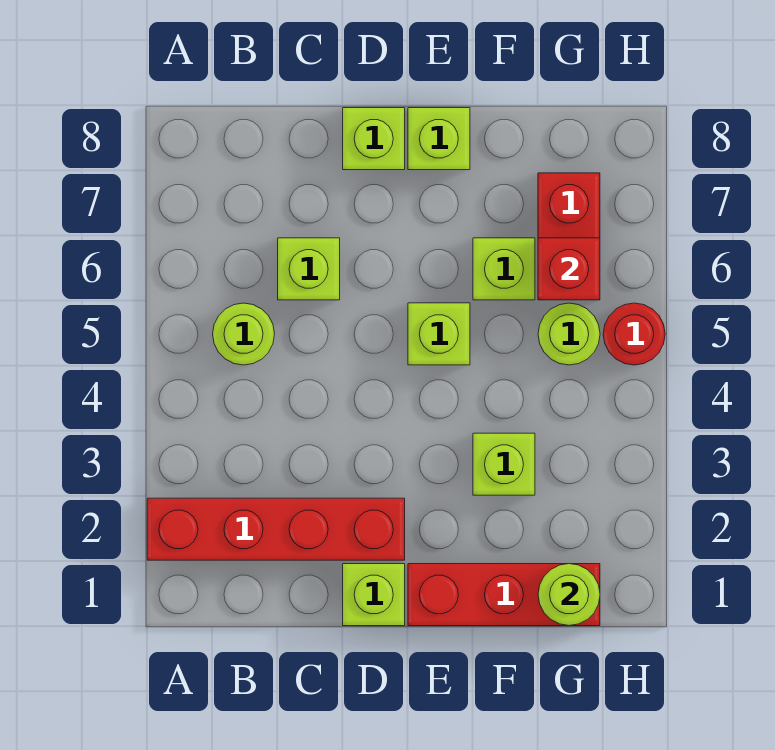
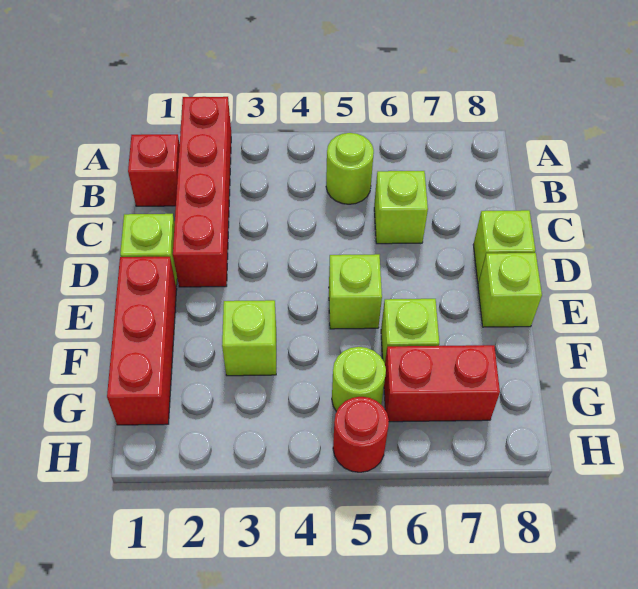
lime 1x1 round brick [538,564,600,626] -> none
red 1x1 brick [538,238,600,300] -> red 1x1 brick moved to [128,134,180,206]

